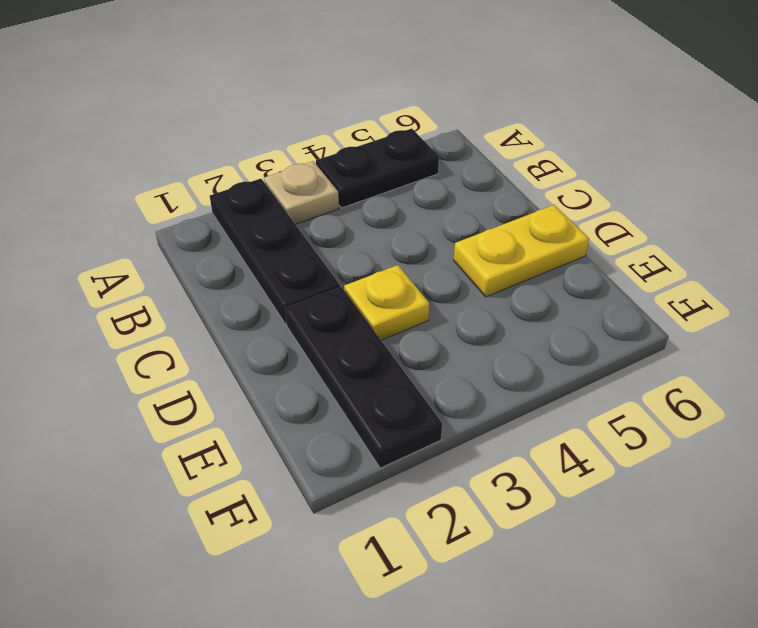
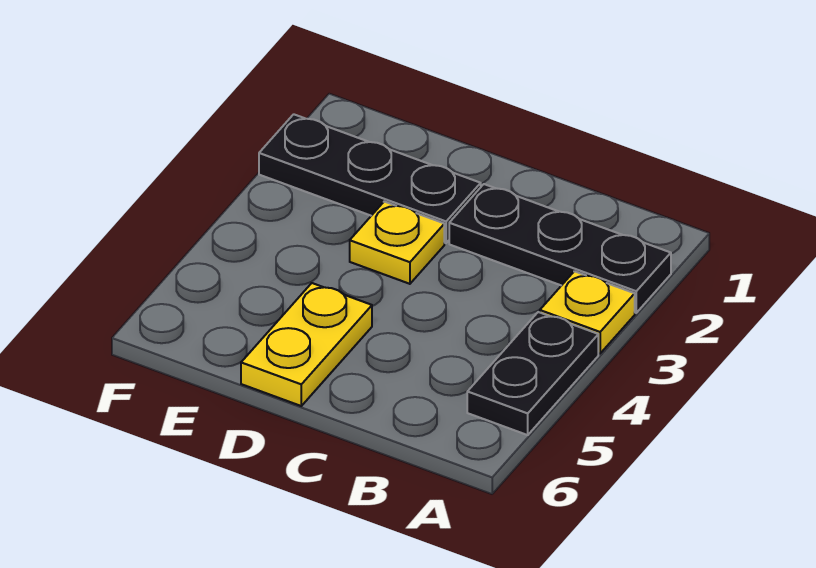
tan 1x1 plate [264,161,339,224] -> yellow 1x1 plate [540,271,635,354]

